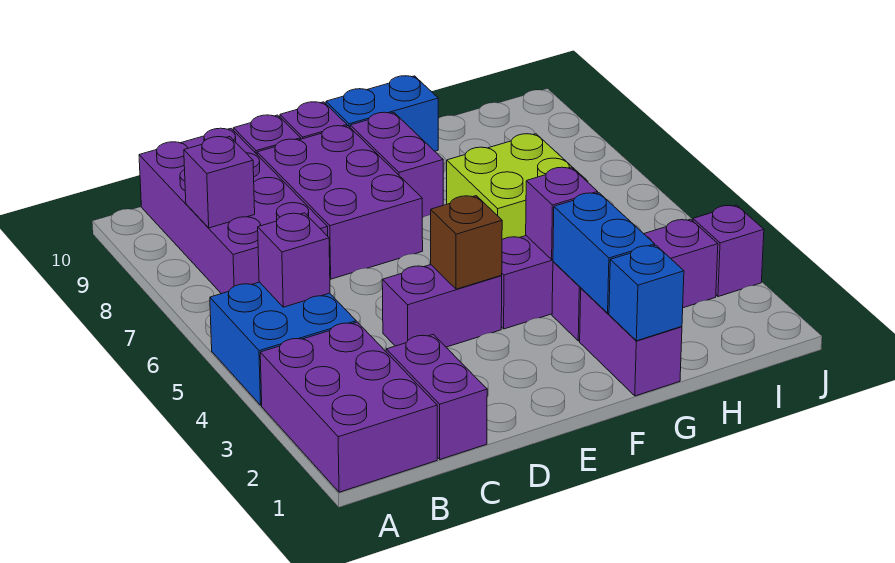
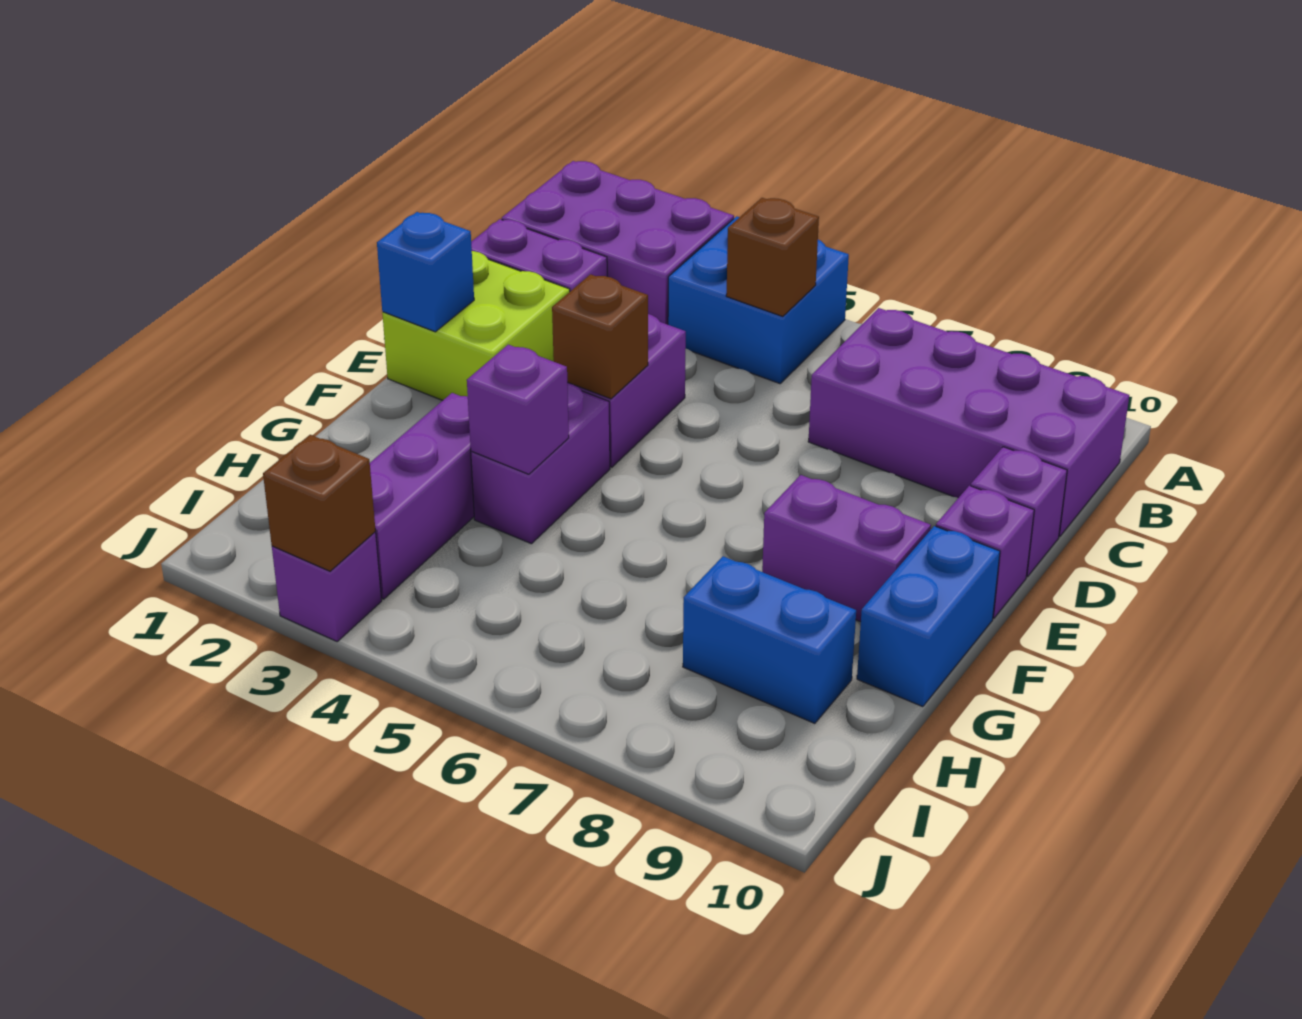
purple 1x1 brick [258,213,330,307] -> brown 1x1 brick [726,198,819,316]
purple 1x1 brick [184,137,255,228] -> none
purple 2x3 brick [257,126,423,279] -> none
purple 1x2 brick [580,288,682,396] -> none
blue 1x1 brick [609,245,684,341] -> blue 1x1 brick moved to [377,212,474,332]
blue 1x2 brick [553,193,655,313] -> blue 1x2 brick moved to [683,556,856,723]
lime 2x2 brick [447,134,588,240] -> lime 2x2 brick moved to [382,251,570,401]
none -> brown 1x1 brick [263,435,376,571]

